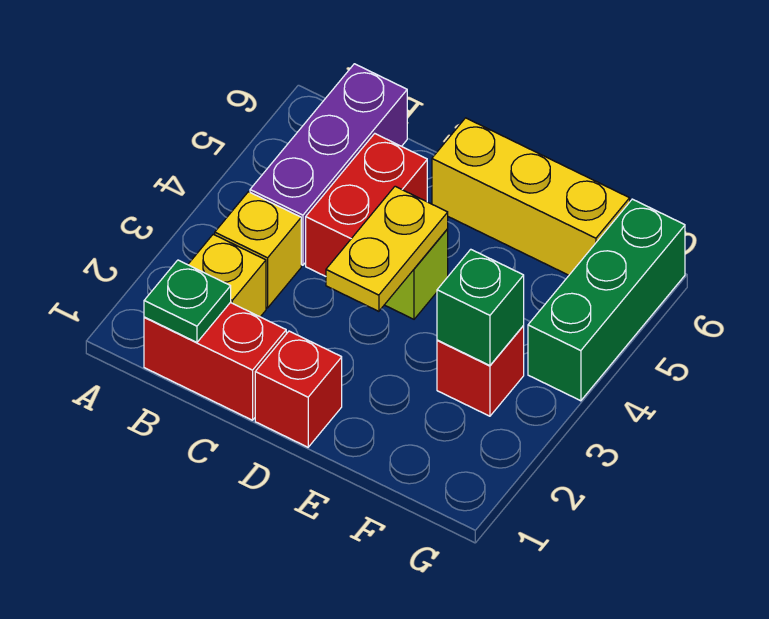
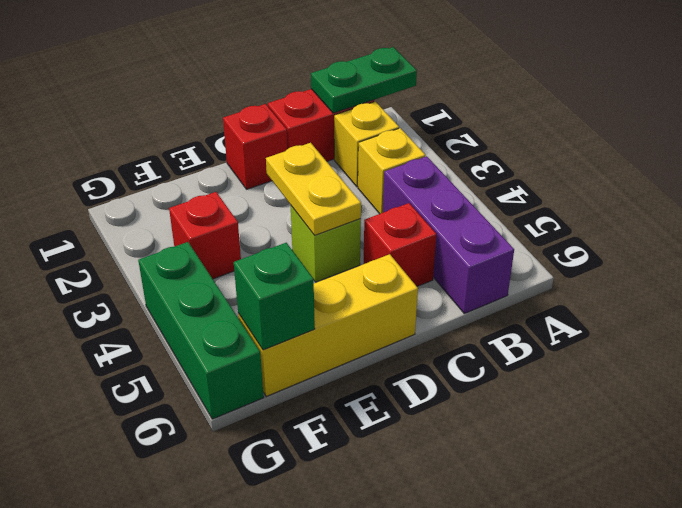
green 1x1 plate [144,260,231,342] -> green 1x2 plate [311,47,417,113]
red 1x2 brick [306,134,427,276] -> red 1x1 brick [364,203,436,286]
green 1x1 brick [437,249,524,366] -> green 1x1 brick moved to [234,243,315,350]

